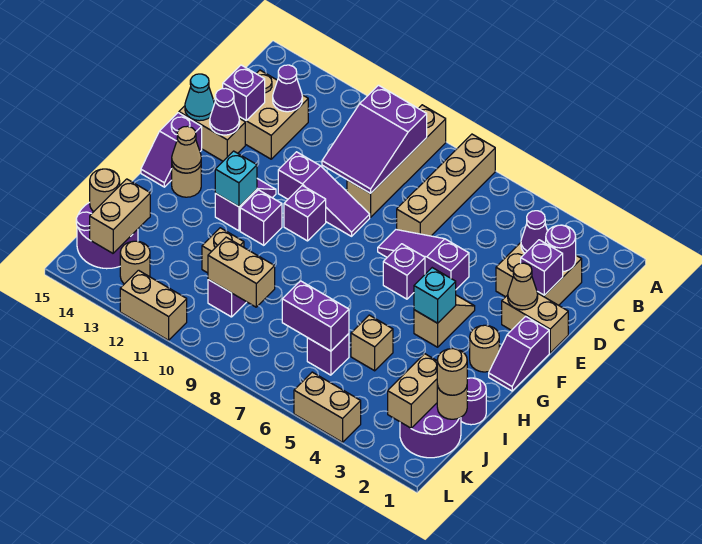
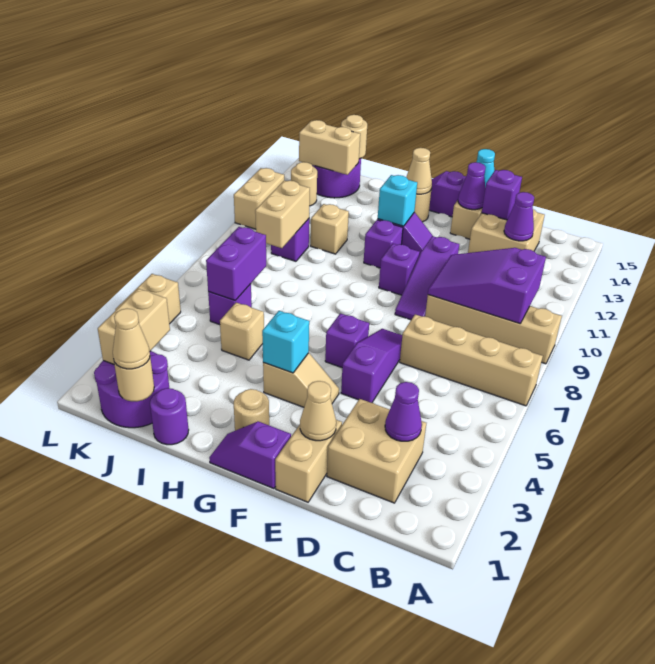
purple 1x1 round brick [546,225,576,272] -> none
purple 1x1 brick [521,240,563,295] -> none
tan 1x1 round brick [437,349,467,395] -> tan 1x1 cone [113,308,150,369]
tan 1x2 brick [388,354,437,428] -> tan 1x2 brick turned to [98,289,170,364]

